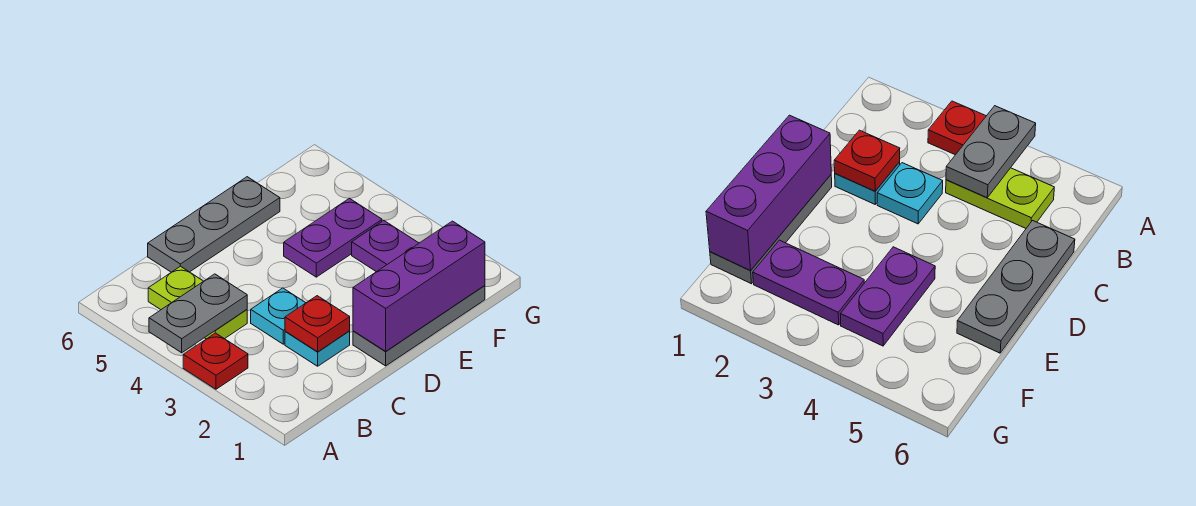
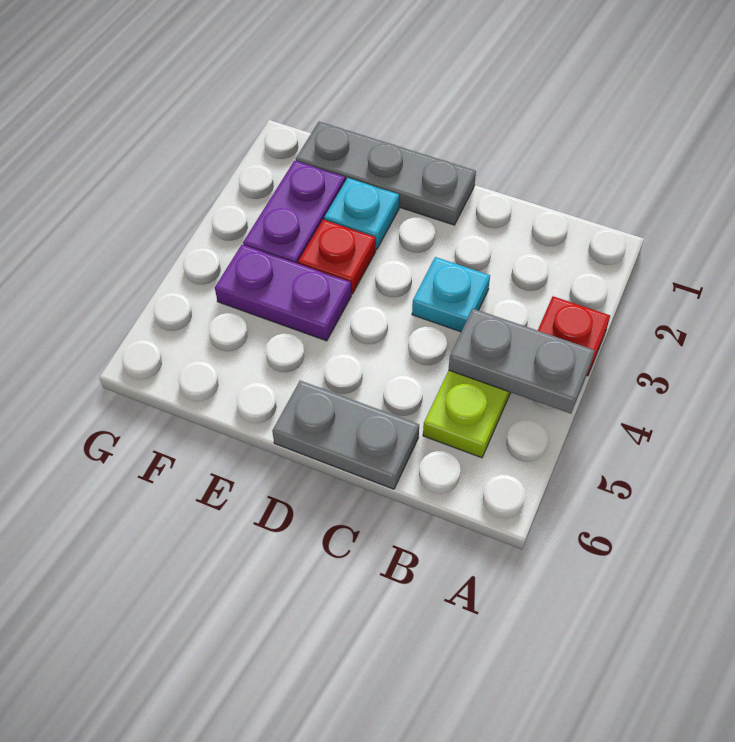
cyan 1x1 plate [285,331,350,366] -> cyan 1x1 plate moved to [324,178,399,250]
red 1x1 plate [285,296,350,352] -> red 1x1 plate moved to [298,220,376,294]
grey 1x3 plate [148,177,280,272] -> grey 1x2 plate [272,381,419,489]
purple 1x3 brick [353,221,485,352] -> none

